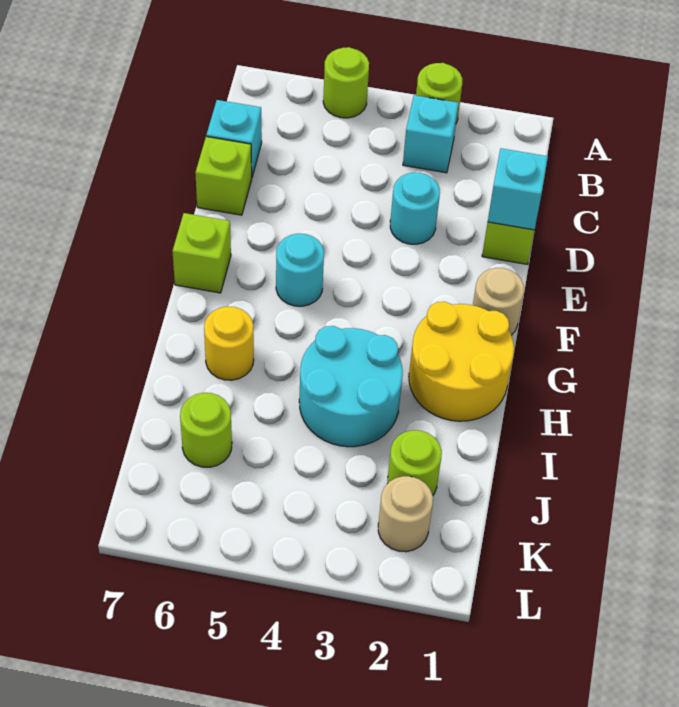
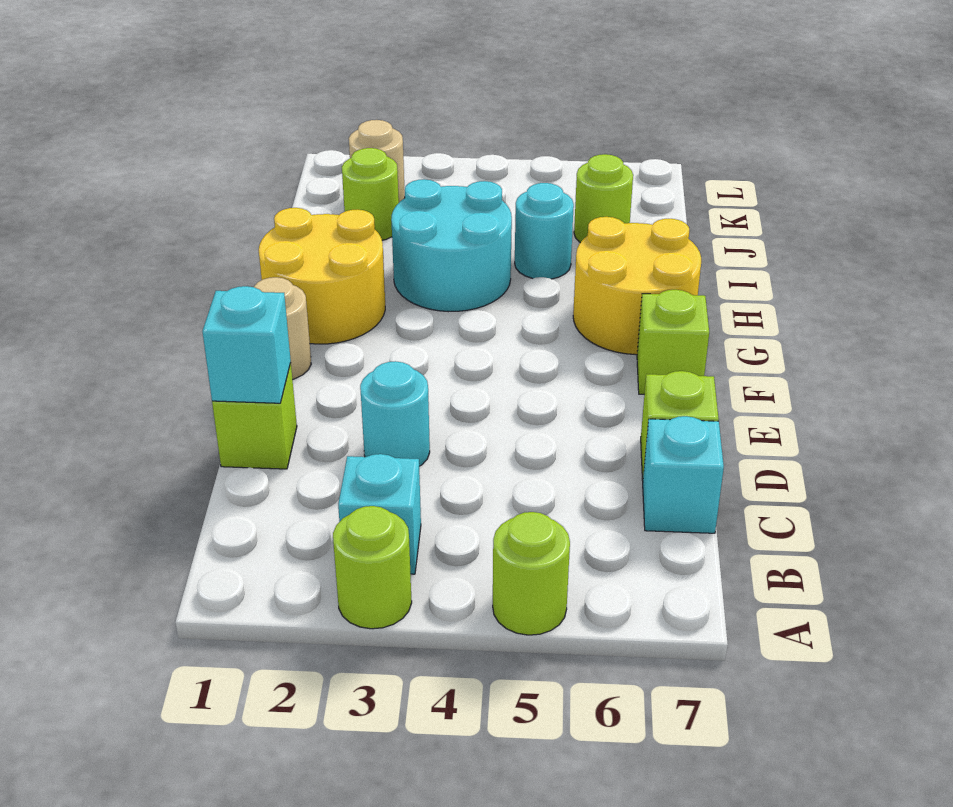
cyan 1x1 round brick [276,234,324,306] -> cyan 1x1 round brick moved to [515,183,574,279]
yellow 1x1 round brick [204,306,254,380] -> yellow 2x2 round brick [573,217,701,355]

